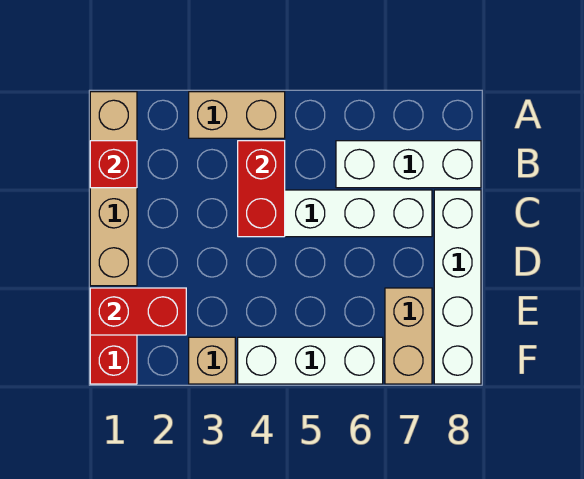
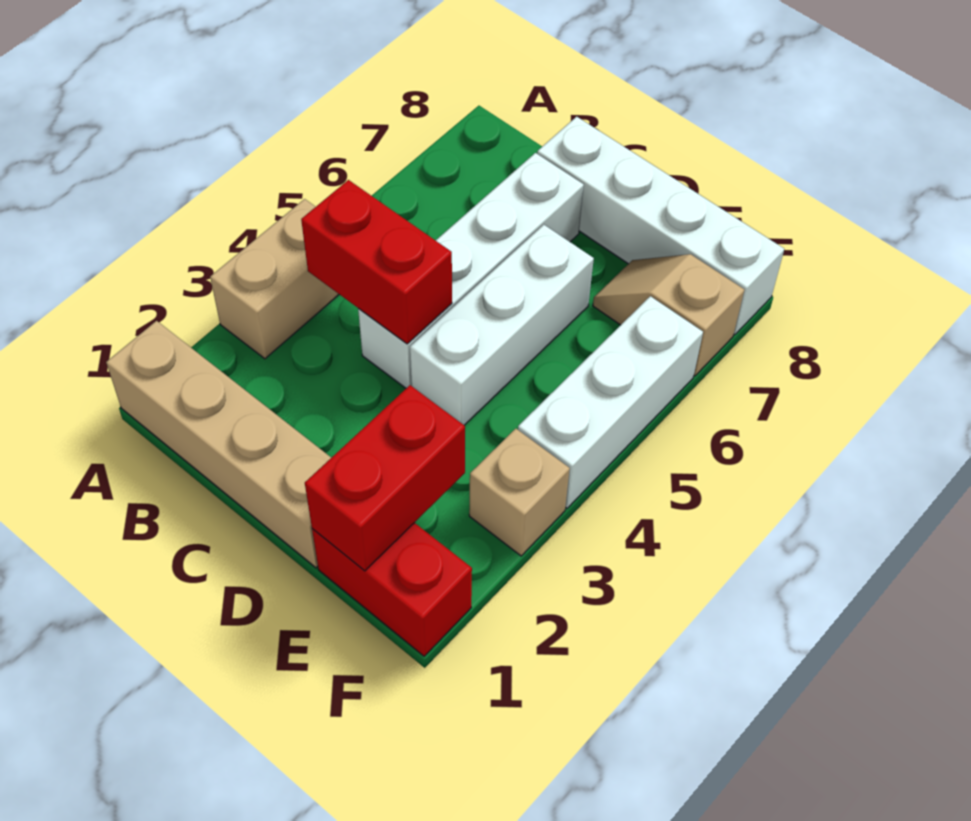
red 1x1 brick [90,141,137,188] -> none
white 1x3 brick [336,141,481,188] -> white 1x3 brick moved to [410,225,594,425]
tan 1x2 brick [385,288,432,384] -> tan 1x2 slope [593,254,745,376]

